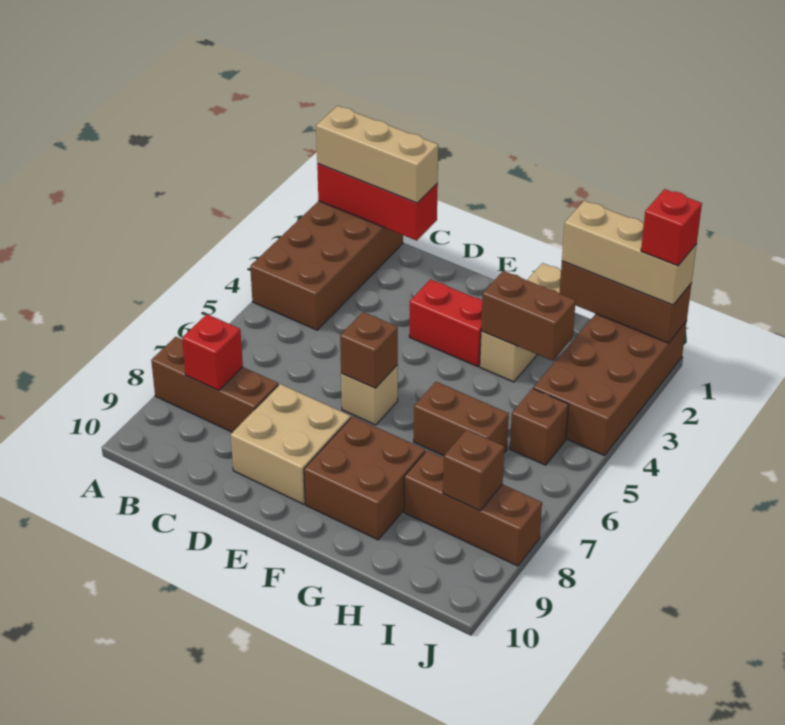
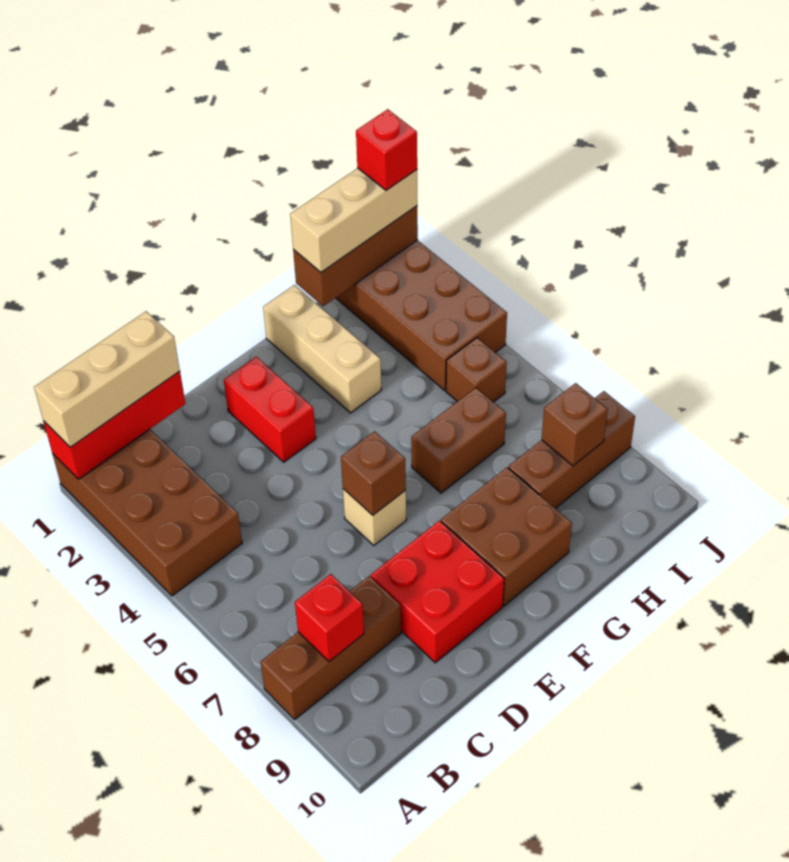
tan 2x2 brick [231,384,351,504] -> red 2x2 brick [371,521,504,663]
red 1x2 brick [409,279,482,367] -> red 1x2 brick turned to [224,357,316,462]
brown 1x2 brick [481,271,576,361] -> none

